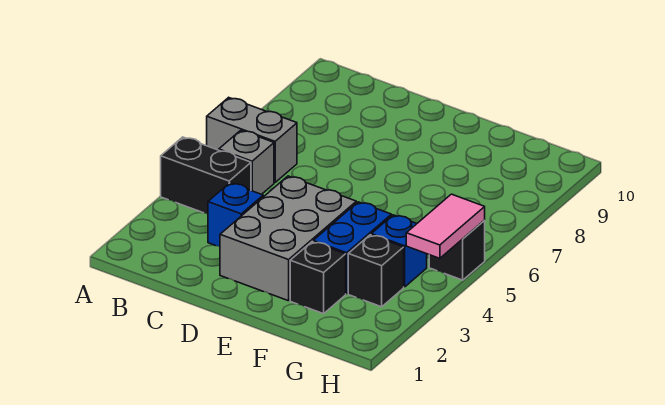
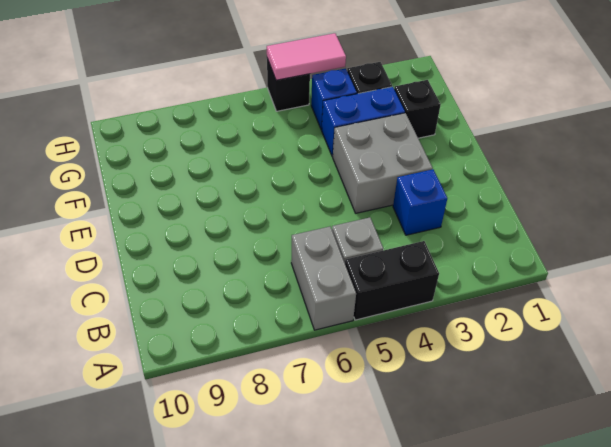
black 1x2 brick [161,137,251,214] -> black 1x2 brick turned to [345,241,439,320]
grey 2x3 brick [220,176,356,301] -> grey 2x2 brick [333,113,433,213]

